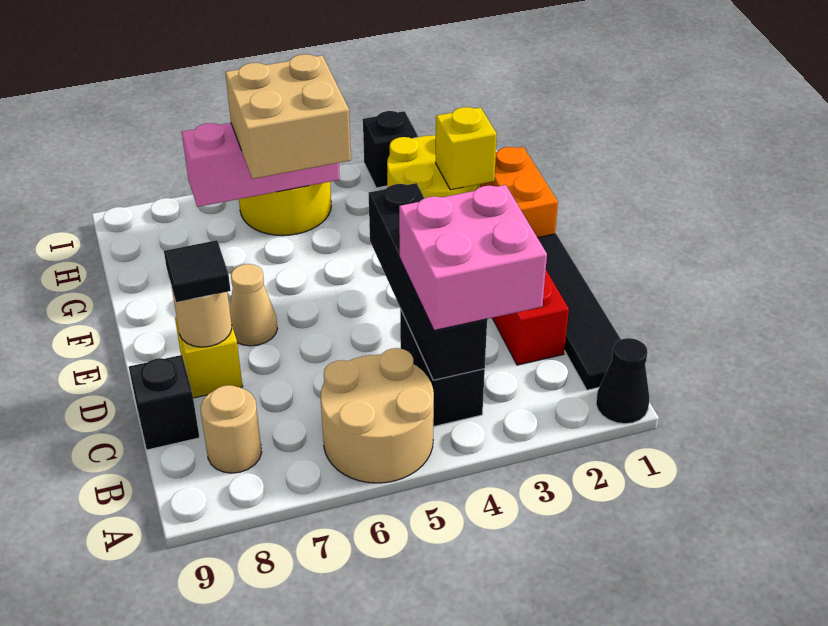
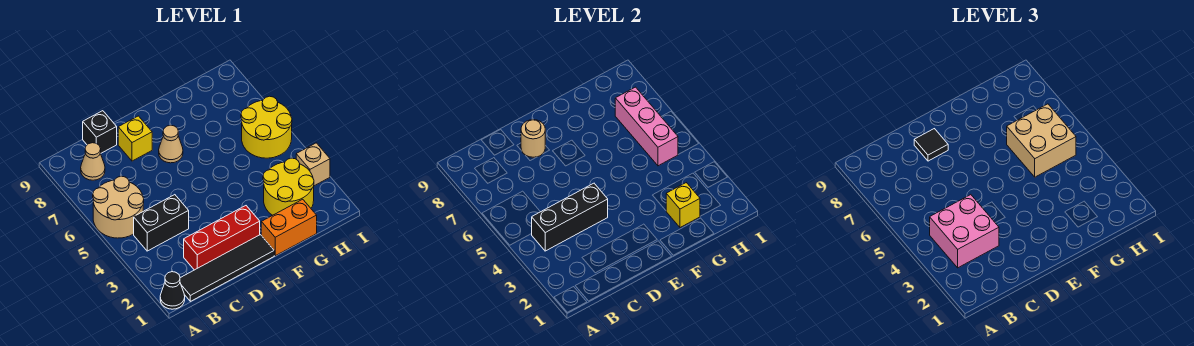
black 1x4 brick [369,183,487,380] -> black 1x3 brick [532,183,608,251]
tan 1x1 round brick [201,385,262,473] -> tan 1x1 cone [81,143,105,180]
black 1x1 brick [363,111,418,188] -> tan 1x1 brick [296,143,330,186]

